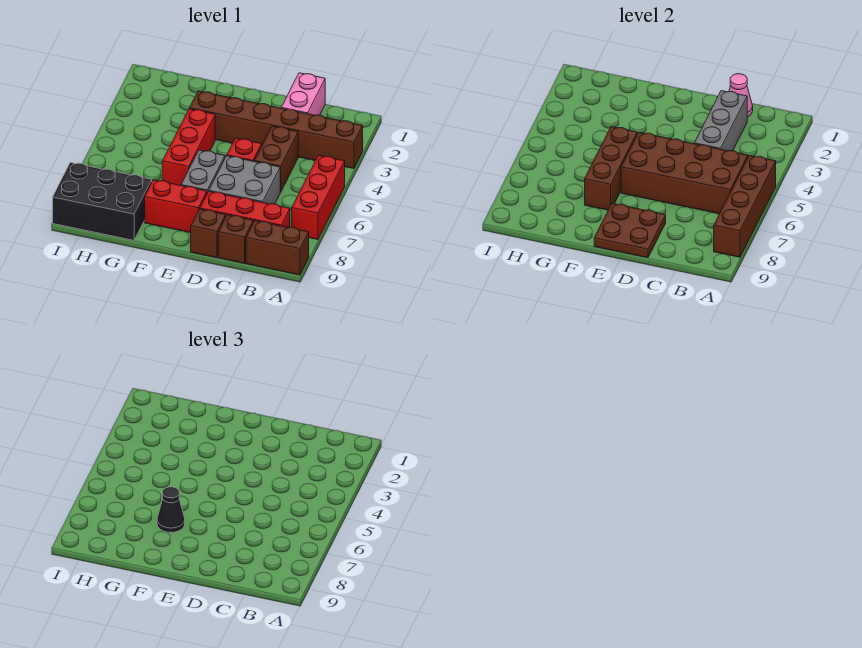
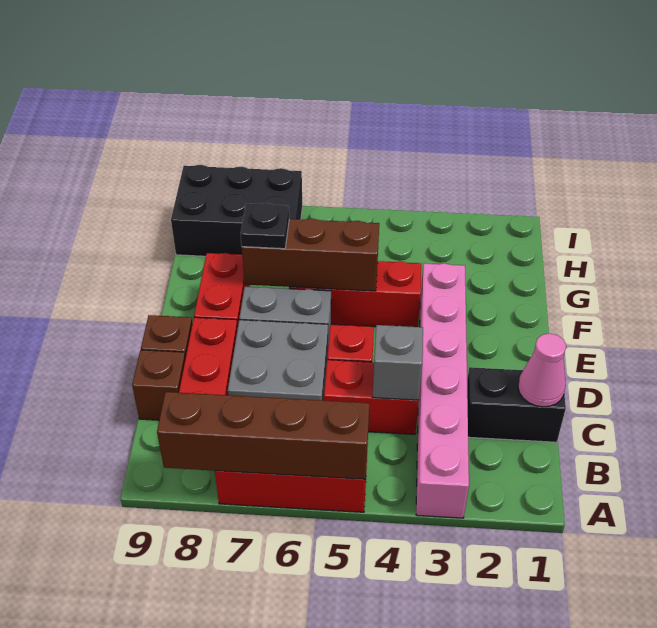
brown 1x6 brick [189,91,363,169] -> pink 1x6 brick [416,263,469,518]
brown 1x2 brick [246,221,309,275] -> none
brown 2x4 brick [621,132,748,214] -> none
pink 1x2 brick [281,73,325,115] -> black 1x2 brick [467,367,566,442]
grey 1x3 brick [694,91,747,151] -> grey 1x1 brick [373,325,423,400]
brown 1x2 brick [254,126,298,192] -> red 1x2 brick [324,360,419,434]
brown 2x2 plate [594,203,666,258] -> none
black 1x1 cone [157,487,185,532] -> black 1x1 plate [241,203,289,249]
black 2x3 brick [53,162,152,240] -> black 2x3 brick turned to [171,165,302,256]

